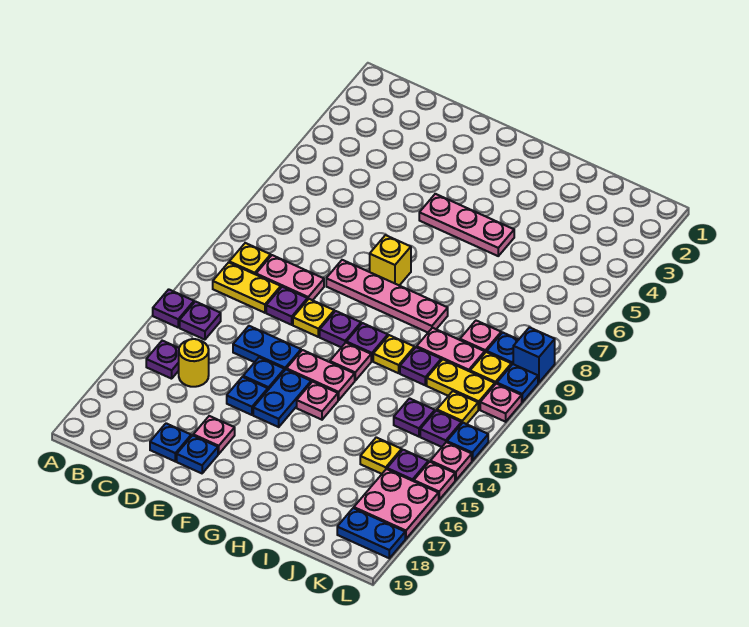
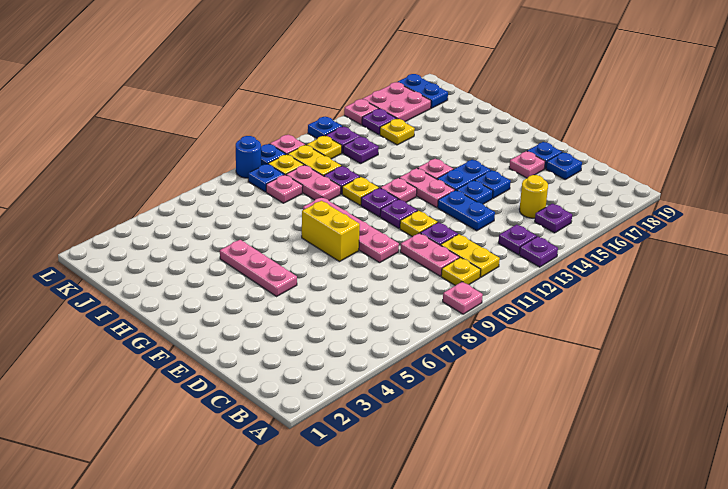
yellow 1x1 brick [370,235,411,285] -> yellow 1x2 brick [302,201,360,262]
blue 1x1 brick [513,327,555,383] -> blue 1x1 round brick [236,136,261,178]
pink 1x1 plate [430,442,472,480] -> pink 1x1 plate moved to [443,282,483,314]

